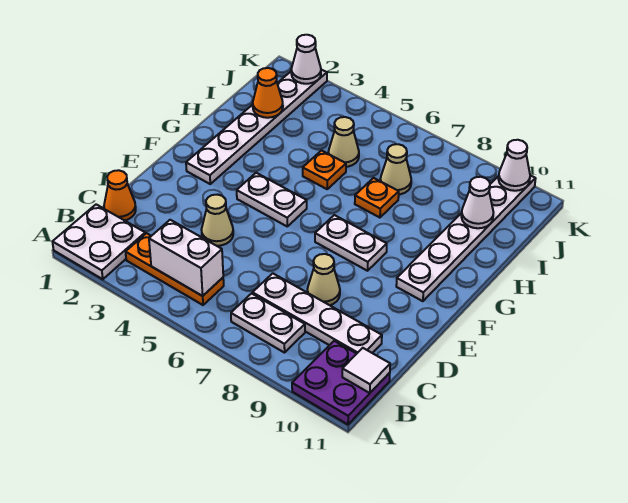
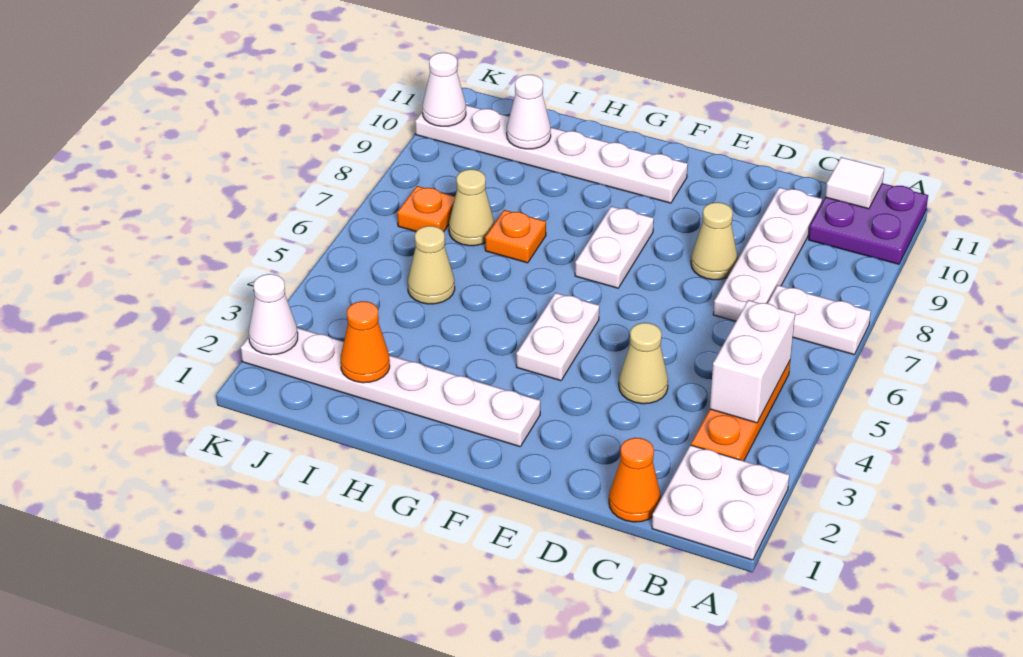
white 1x2 plate [231,294,305,353] -> white 1x2 plate turned to [768,285,871,355]
orange 1x1 plate [303,151,346,189] -> orange 1x1 plate moved to [397,186,455,232]

